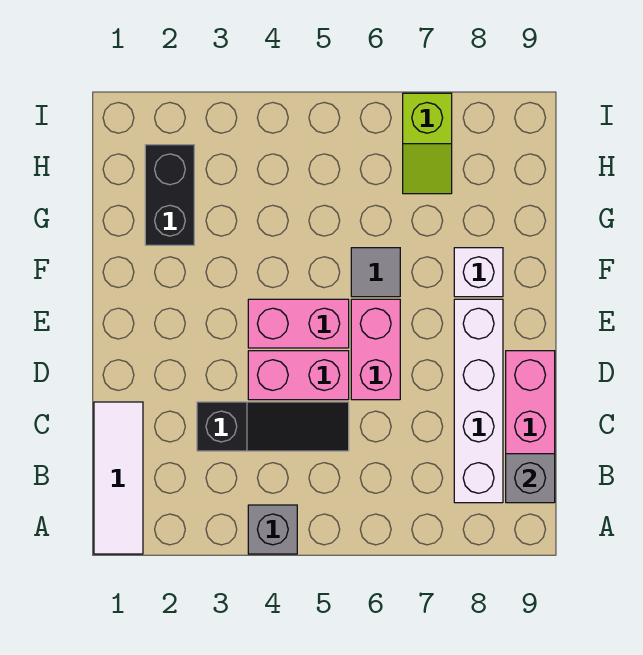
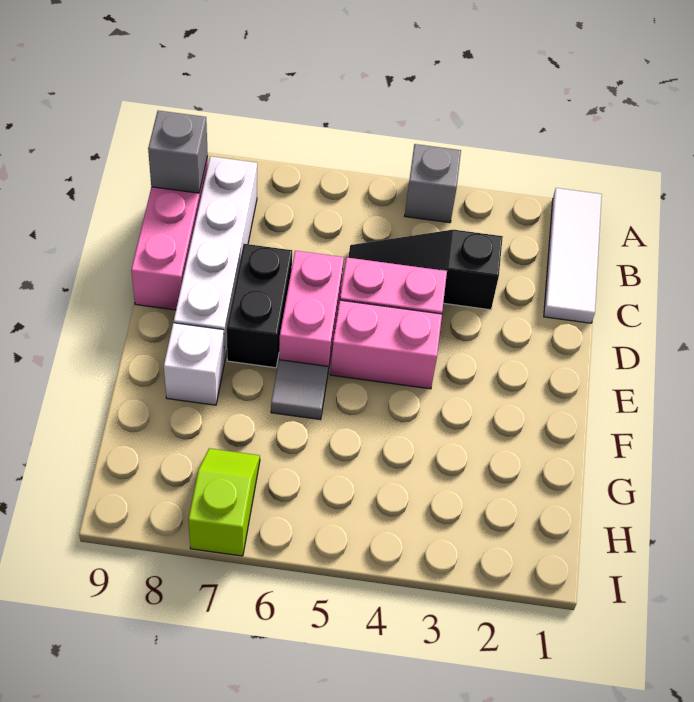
black 1x2 brick [145,145,194,245] -> black 1x2 brick moved to [227,244,292,368]

